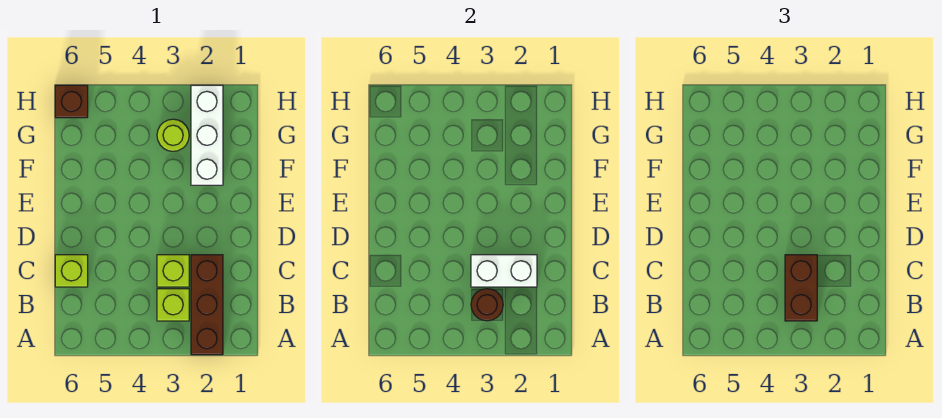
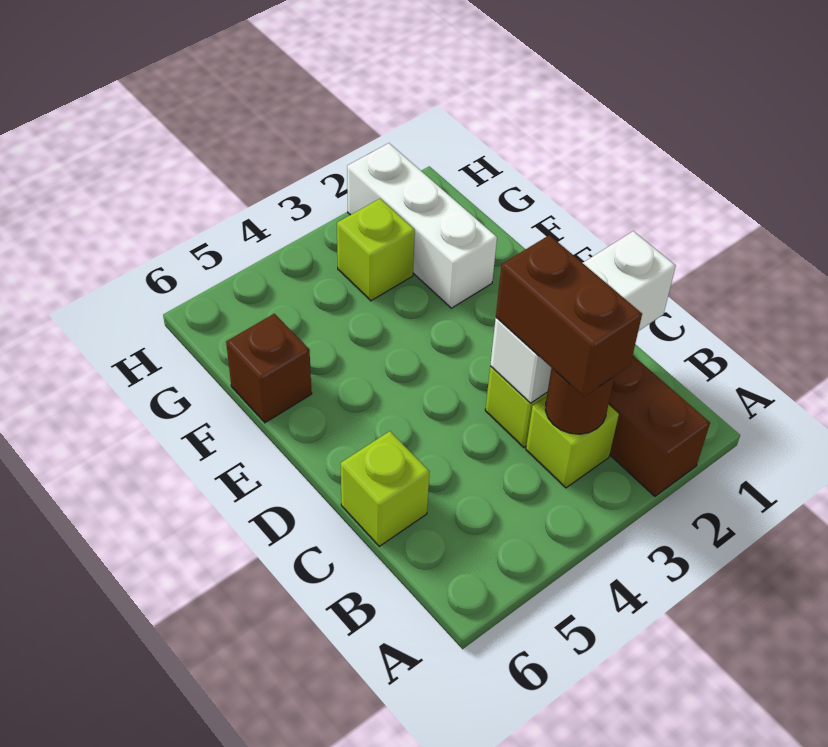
white 1x2 brick [471,255,537,287] -> white 1x3 brick [490,231,676,403]
lime 1x1 round brick [157,119,189,151] -> lime 1x1 brick [337,199,415,301]
brown 1x1 brick [55,85,88,118] -> brown 1x1 brick moved to [226,314,312,423]

